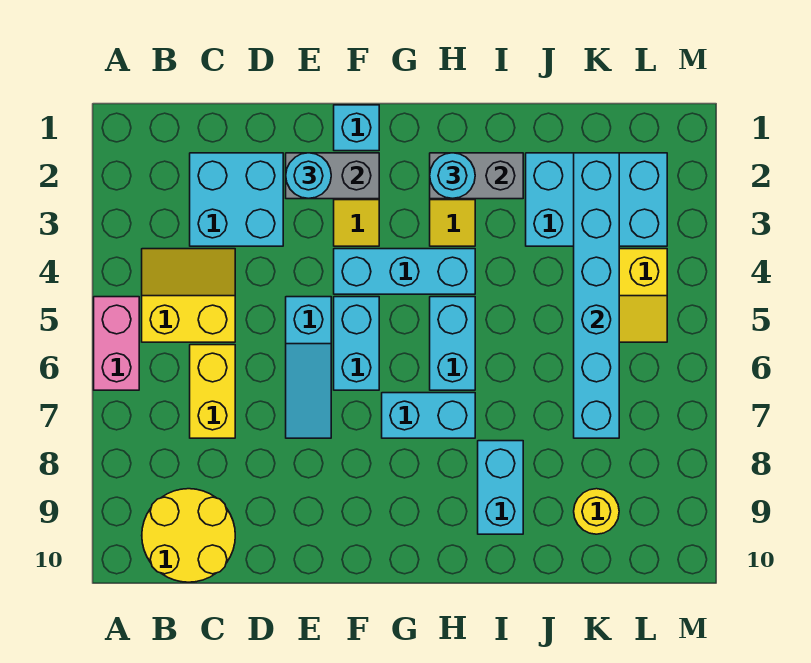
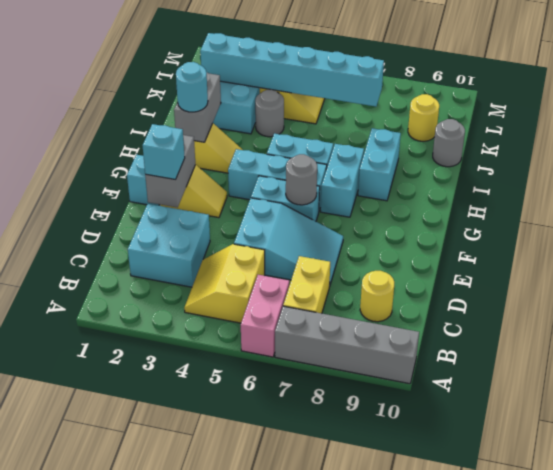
pink 1x2 brick [94,297,139,390] -> pink 1x2 brick turned to [241,275,289,357]
none -> grey 1x4 brick [275,306,419,384]
yellow 2x2 round brick [142,489,235,582] -> yellow 1x1 round brick [360,271,394,322]
yellow 1x2 brick [190,345,235,438] -> yellow 1x2 brick turned to [283,256,330,313]
cyan 1x1 round brick [286,153,331,199] -> cyan 1x1 brick [143,124,185,180]
cyan 1x3 slope [286,297,331,438] -> cyan 2x3 slope [234,198,343,287]
cyan 1x3 brick [334,249,475,294] -> cyan 1x3 brick turned to [228,149,327,210]
none -> grey 1x1 round brick [286,154,317,205]
cyan 1x2 brick [478,441,523,534] -> cyan 1x2 brick turned to [358,128,401,201]
none -> grey 1x1 round brick [255,89,284,137]
none -> grey 1x1 round brick [433,119,465,167]

